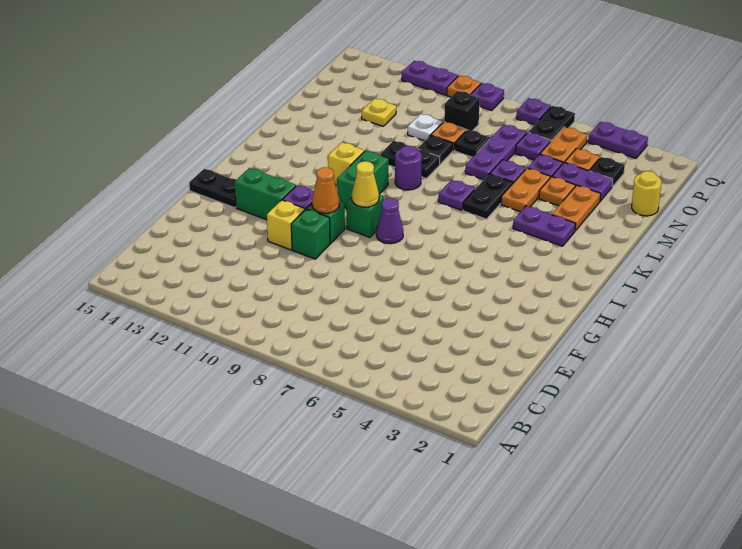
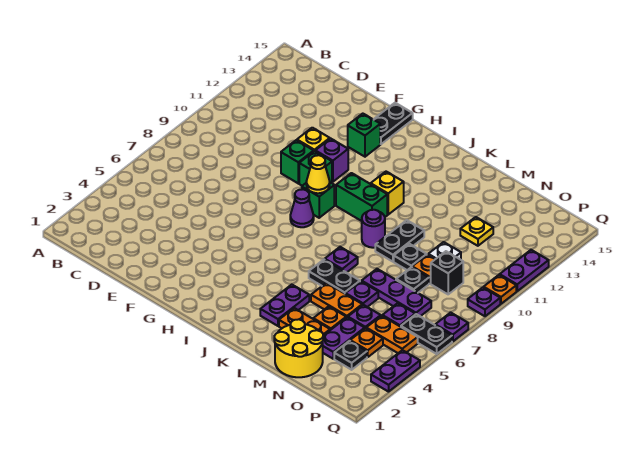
orange 1x1 cone [312,167,339,213] -> none
green 1x2 brick [235,168,296,220] -> green 1x1 brick [348,114,380,157]
yellow 1x1 round brick [632,171,661,216] -> yellow 2x2 round brick [274,319,323,377]

